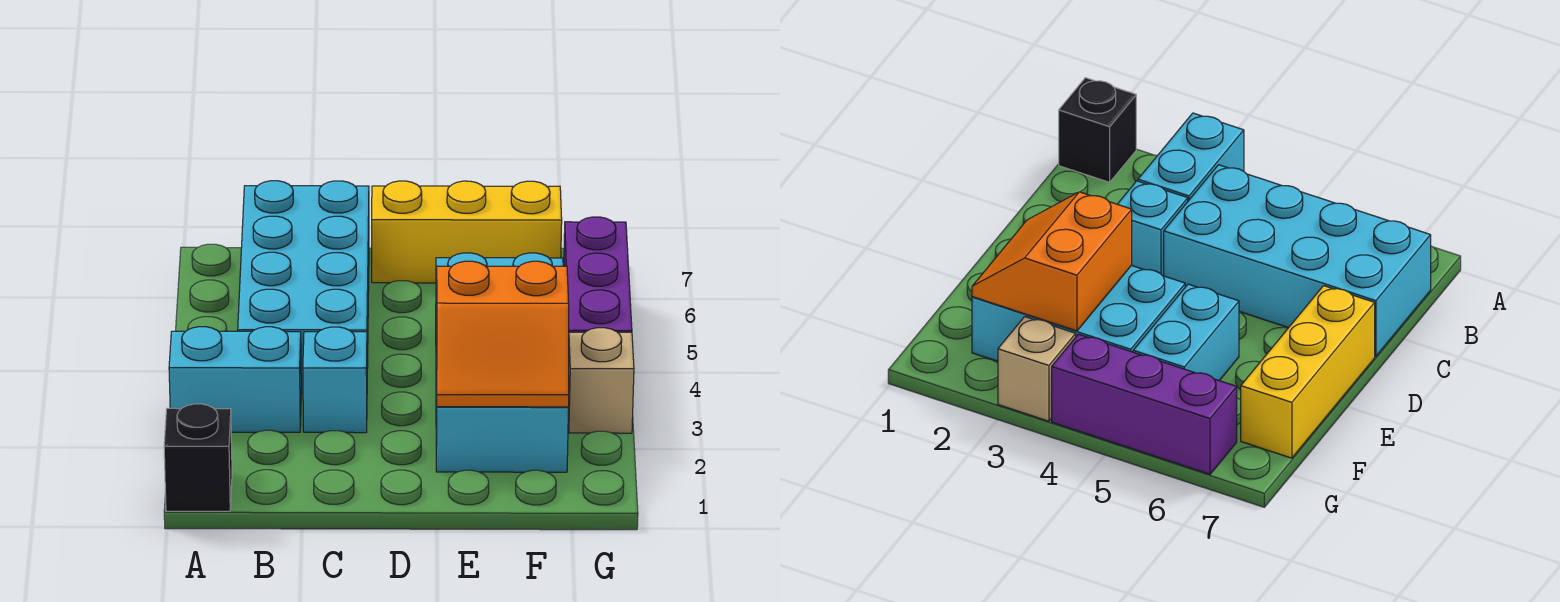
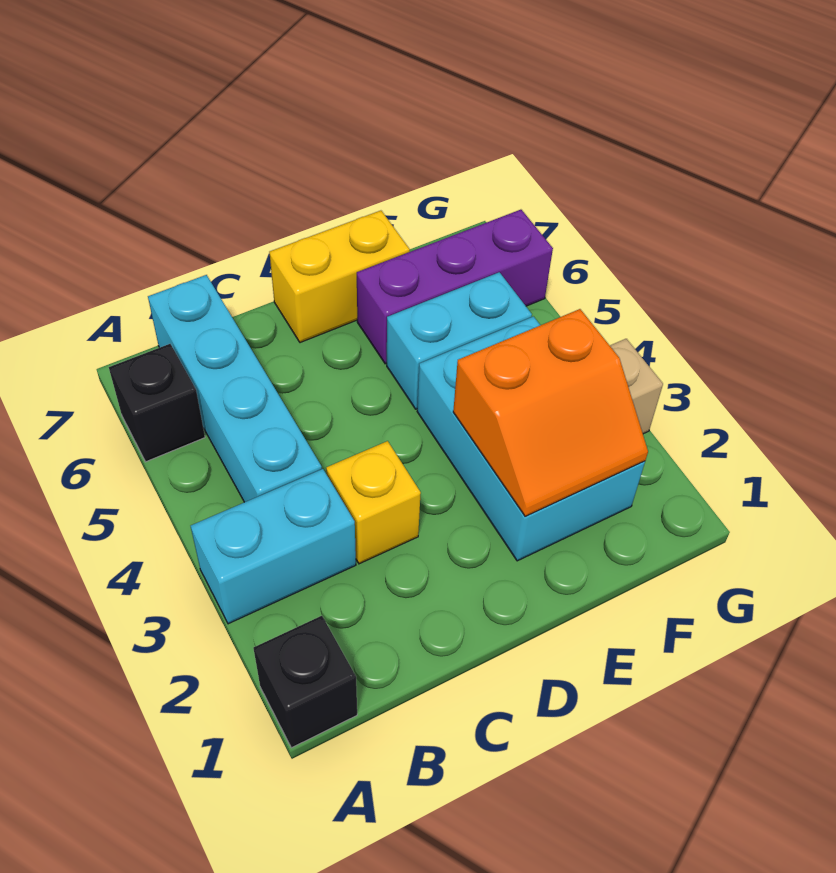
none -> black 1x1 brick [109,344,205,462]
cyan 2x4 brick [238,181,369,394] -> cyan 1x4 brick [148,275,322,502]
cyan 1x1 brick [303,327,367,433] -> yellow 1x1 brick [326,441,421,564]
yellow 1x3 brick [372,181,562,283] -> yellow 1x2 brick [269,211,410,343]
purple 1x3 brick [564,217,632,332] -> purple 1x3 brick turned to [357,210,553,364]

